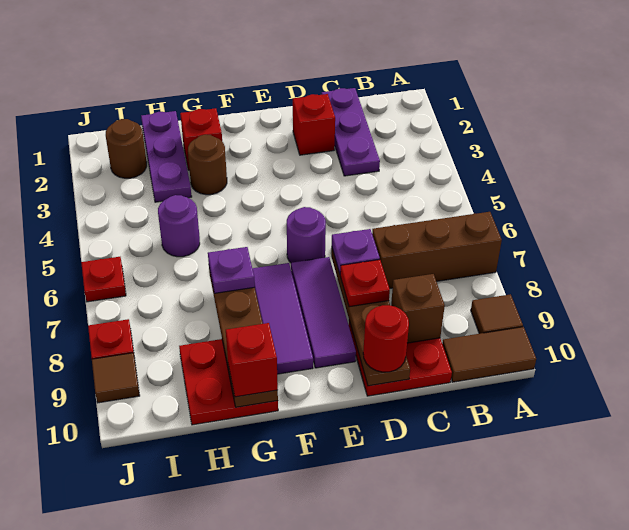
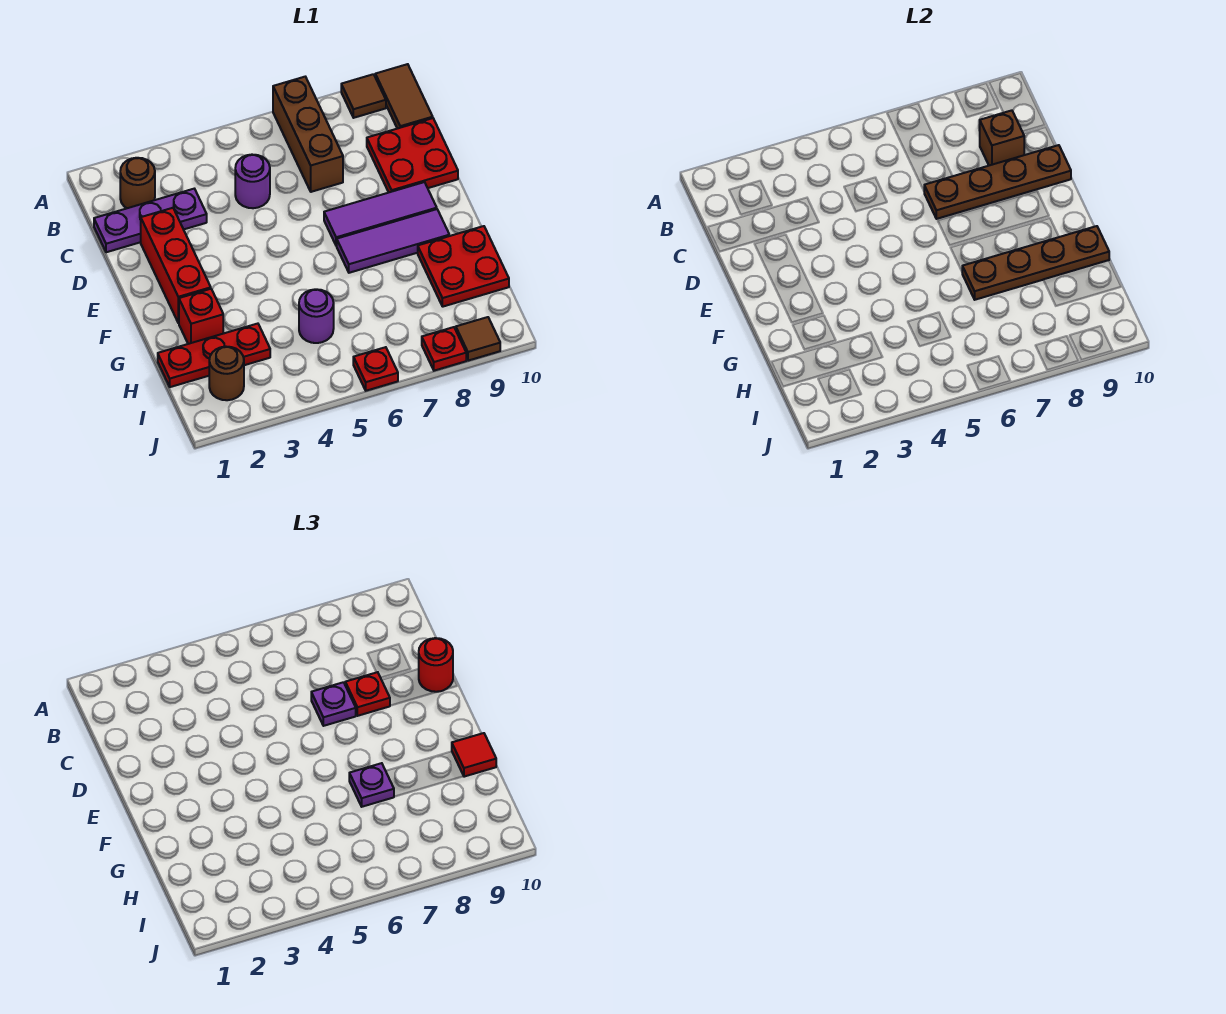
red 1x1 brick [293,94,335,155] -> red 1x3 brick [141,208,211,323]
purple 1x1 round brick [287,207,326,263] -> purple 1x1 round brick moved to [235,155,270,208]
brown 1x1 round brick [188,135,227,195] -> brown 1x1 round brick moved to [120,158,155,208]
red 1x1 brick [226,323,278,397] -> red 1x1 tile [452,733,496,777]
purple 1x3 plate [141,111,192,202] -> red 1x3 plate [158,324,270,387]

